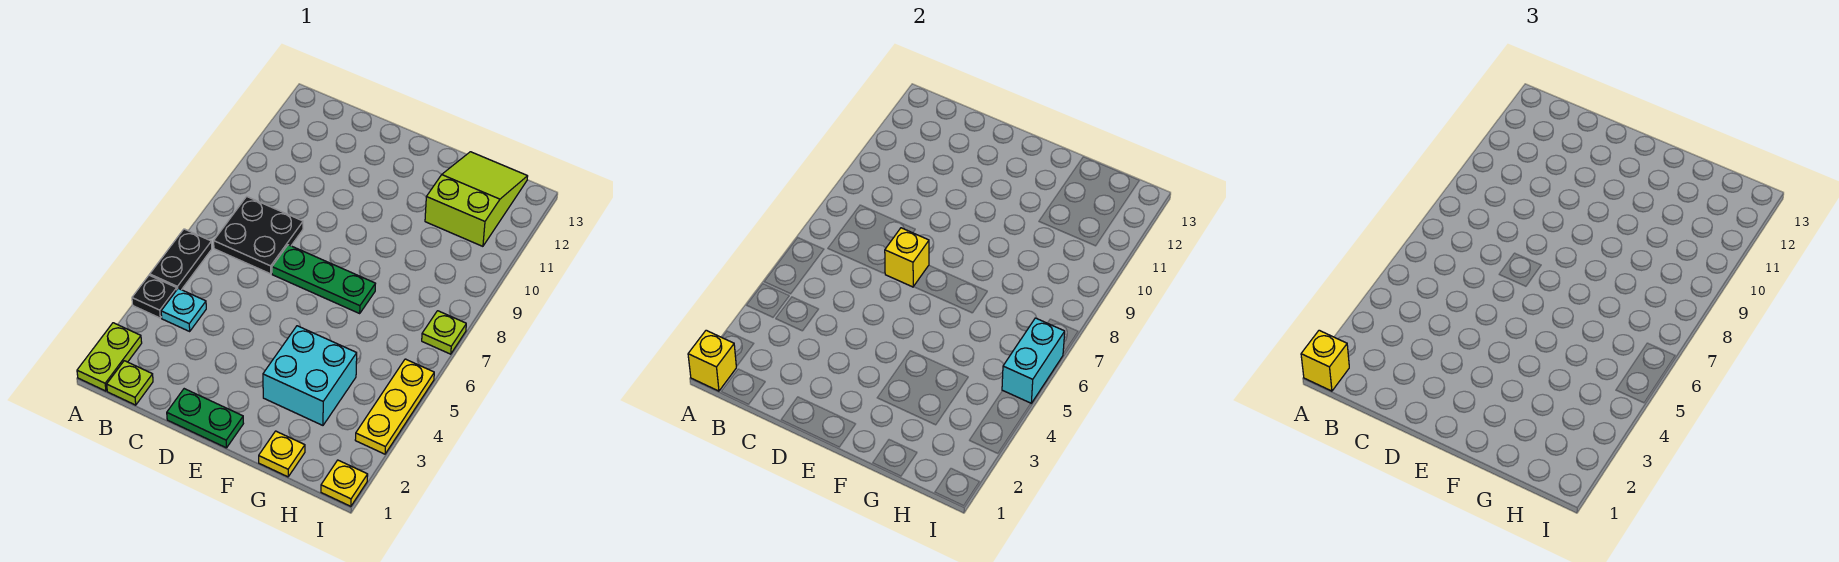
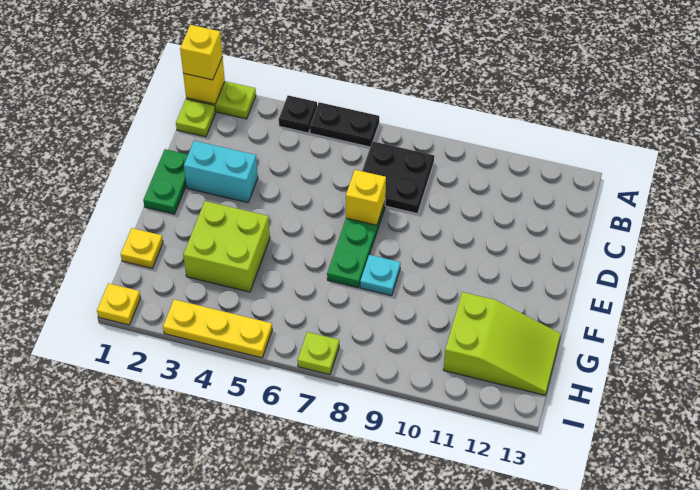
cyan 1x1 plate [161,288,206,331] -> cyan 1x1 plate moved to [360,255,400,296]
cyan 2x2 brick [263,326,357,425] -> lime 2x2 brick [183,201,270,292]
cyan 1x2 brick [1002,318,1065,403] -> cyan 1x2 brick moved to [184,141,258,203]

